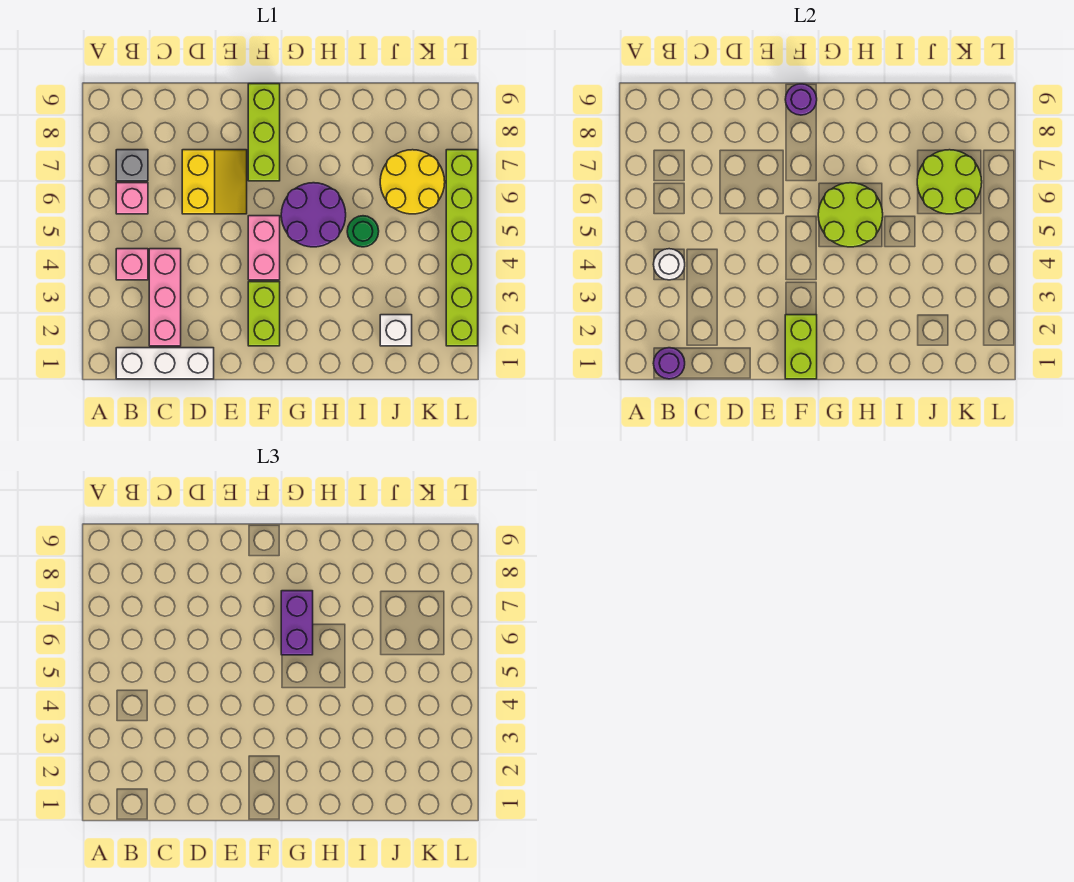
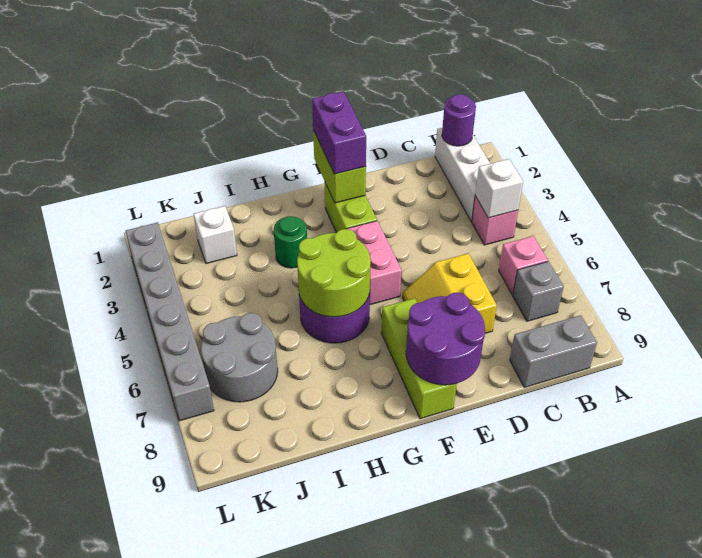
white 1x3 brick [116,348,214,379] -> white 1x3 brick turned to [435,128,490,221]
white 1x1 round brick [653,249,685,280] -> white 1x1 brick [475,159,523,218]
none -> grey 1x2 brick [510,315,597,387]
pink 1x3 brick [149,249,181,346] -> none
purple 1x1 round brick [785,84,817,115] -> purple 2x2 round brick [406,293,485,385]
purple 1x2 brick [281,591,313,655] -> purple 1x2 brick moved to [312,91,366,174]
green 1x1 round brick [347,216,379,247] -> green 1x1 round brick moved to [274,216,307,268]
yellow 2x2 round brick [380,150,445,214] -> grey 2x2 round brick [201,313,278,402]
lime 2x2 round brick [917,150,982,214] -> none
lime 1x6 brick [446,150,478,346] -> grey 1x6 brick [126,222,214,421]

